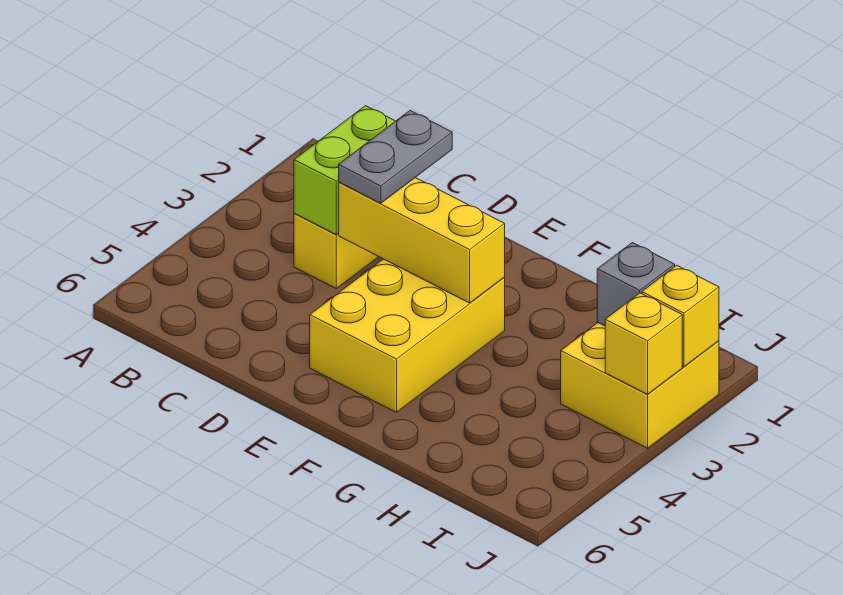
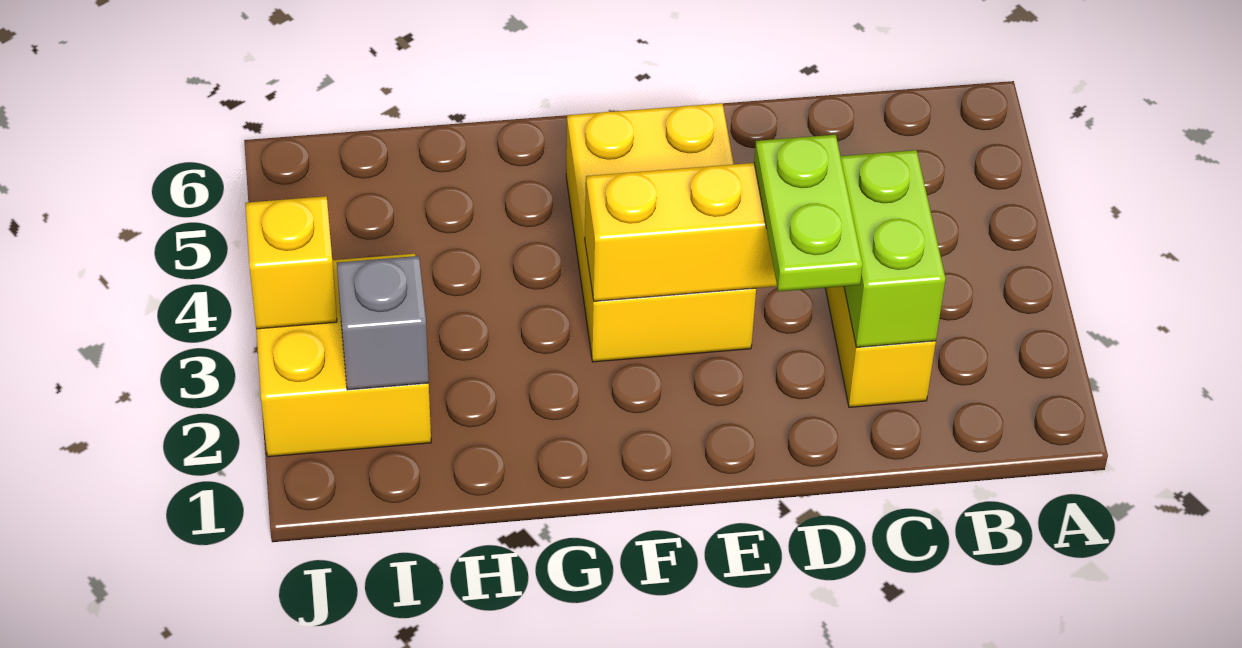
grey 1x2 plate [339,111,452,203] -> lime 1x2 plate [754,135,863,292]
yellow 1x1 brick [642,265,719,367] -> none

